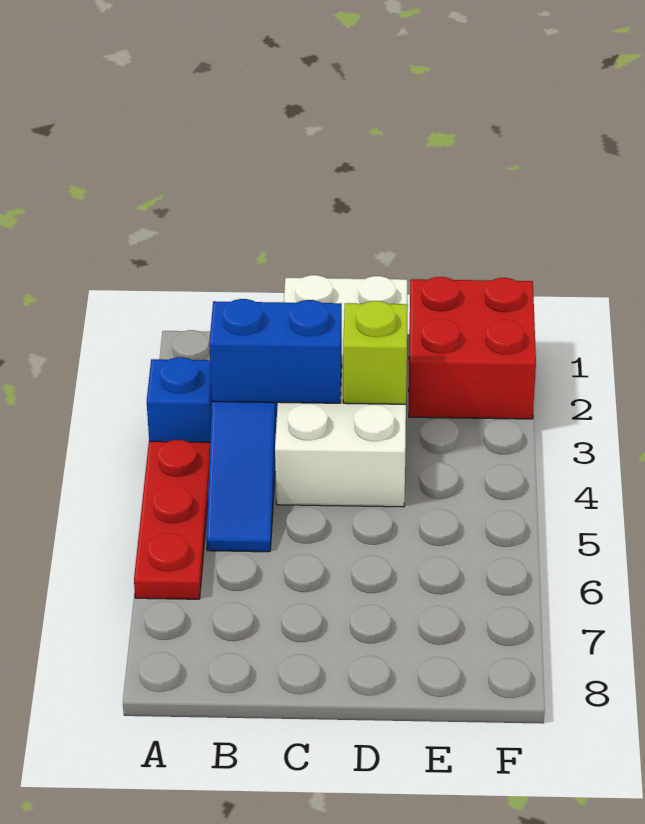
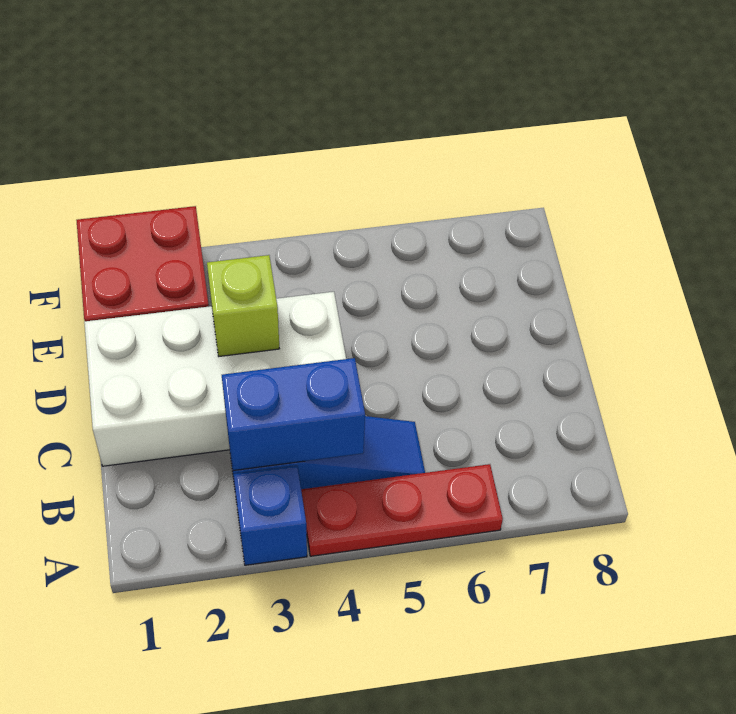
blue 1x2 brick [209,299,342,403] -> blue 1x2 brick turned to [222,358,365,471]

